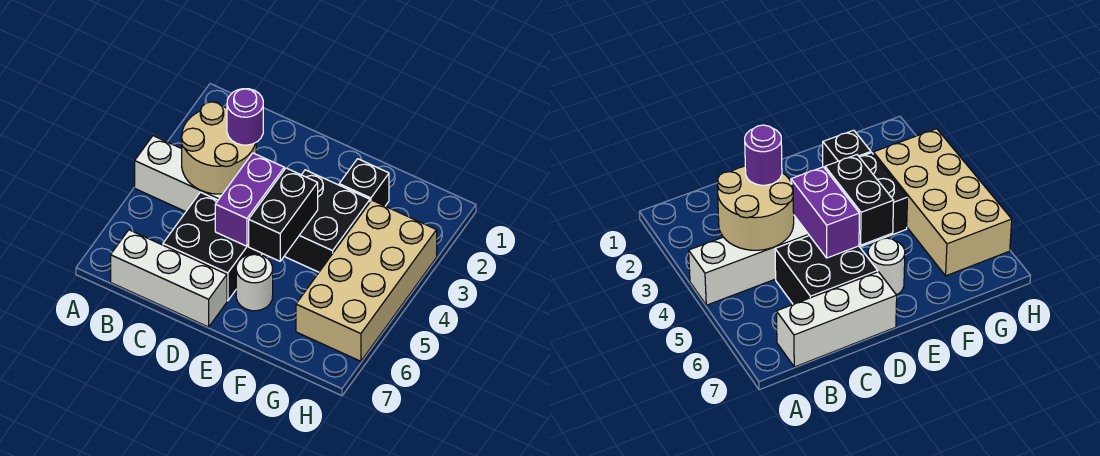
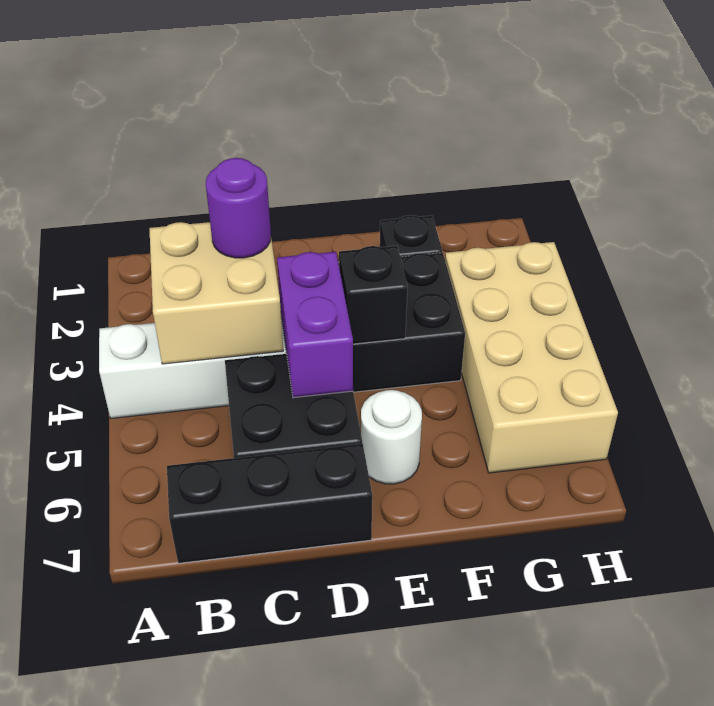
tan 2x2 round brick [181,102,256,194] -> tan 2x2 brick [149,222,283,364]
white 1x3 brick [111,230,227,327] -> black 1x3 brick [167,444,372,563]
black 1x2 brick [249,168,318,261] -> black 1x1 brick [339,246,407,344]

